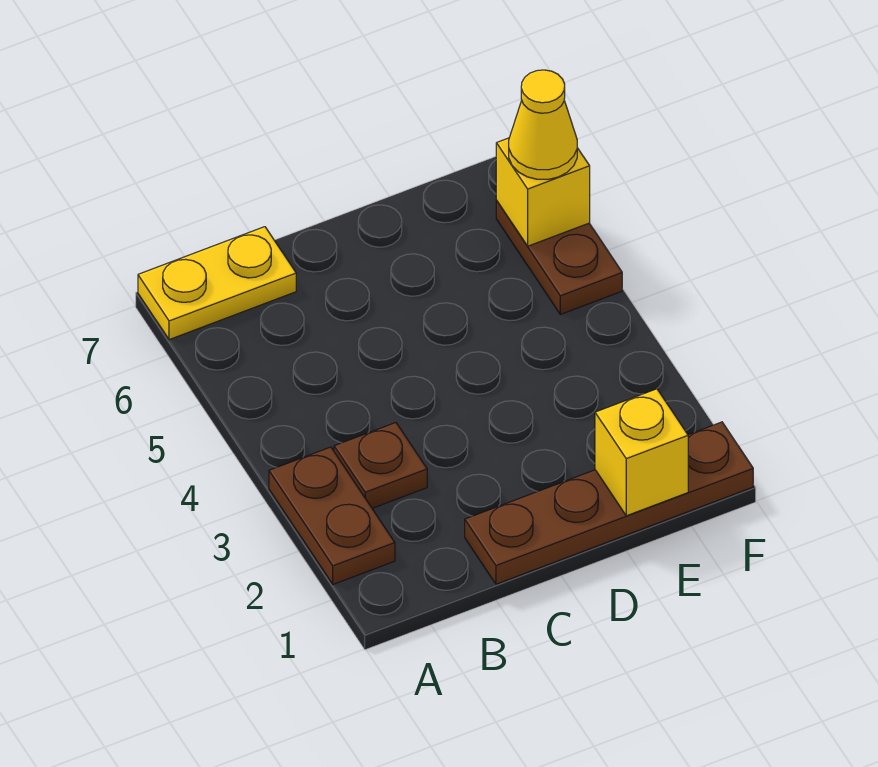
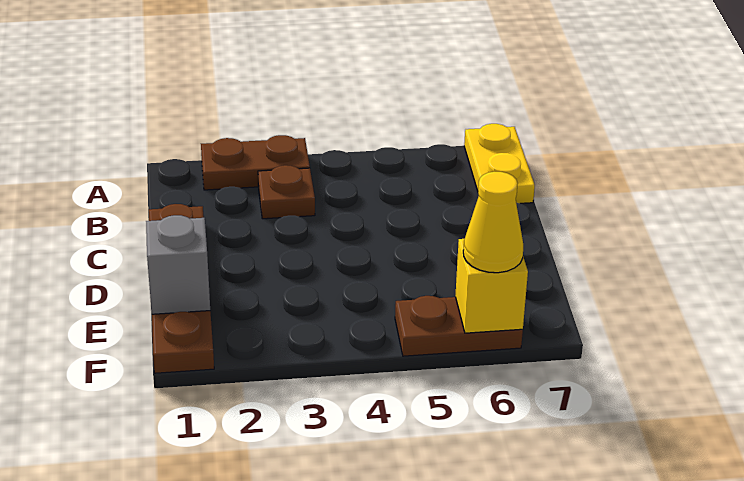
yellow 1x1 brick [595,389,688,516] -> grey 1x1 brick [146,215,210,314]

